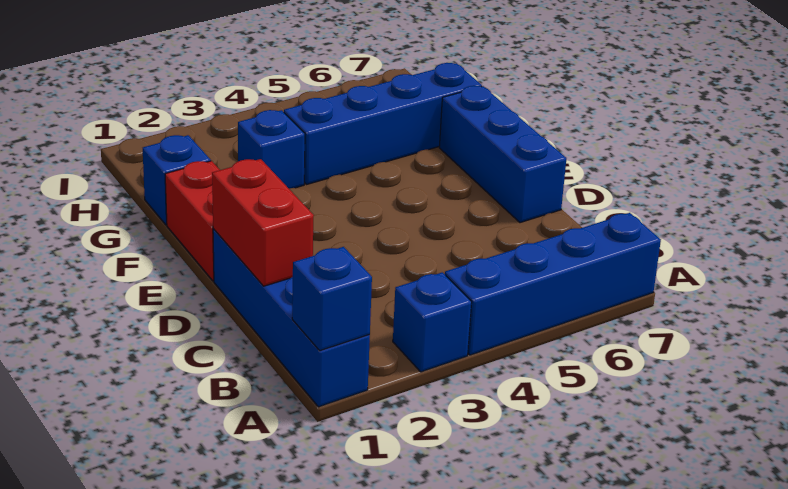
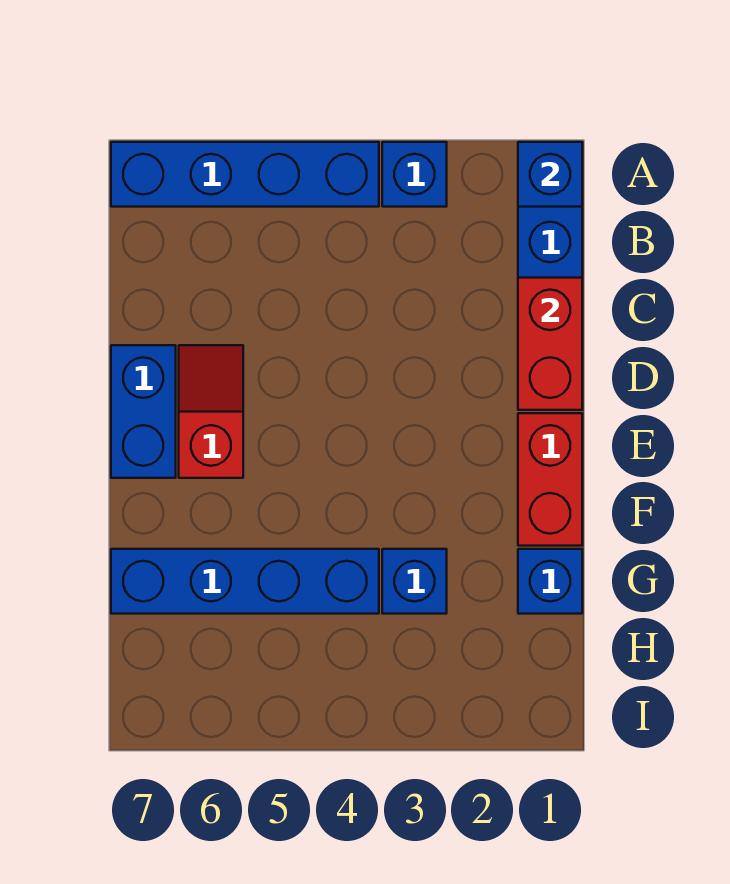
none -> red 1x2 slope [179,345,243,478]
blue 1x3 brick [439,86,566,223] -> blue 1x2 brick [111,345,176,478]

